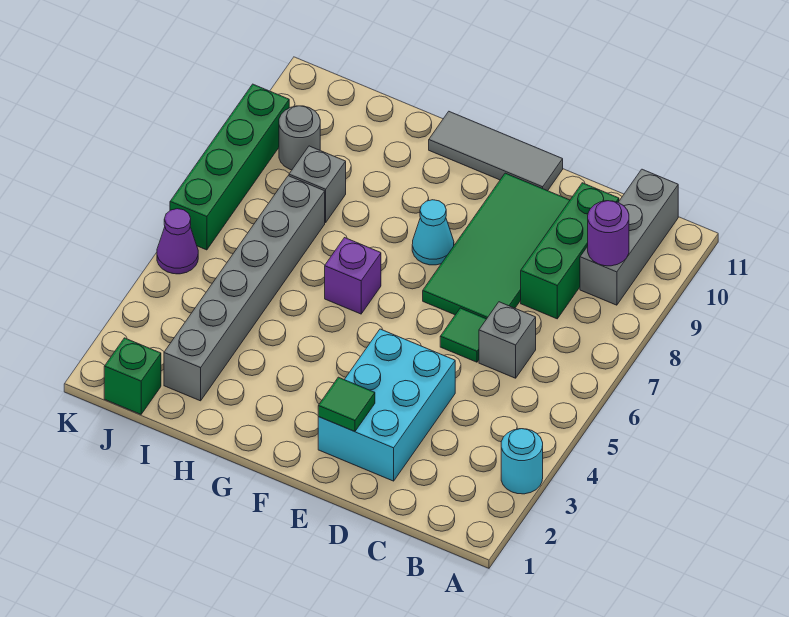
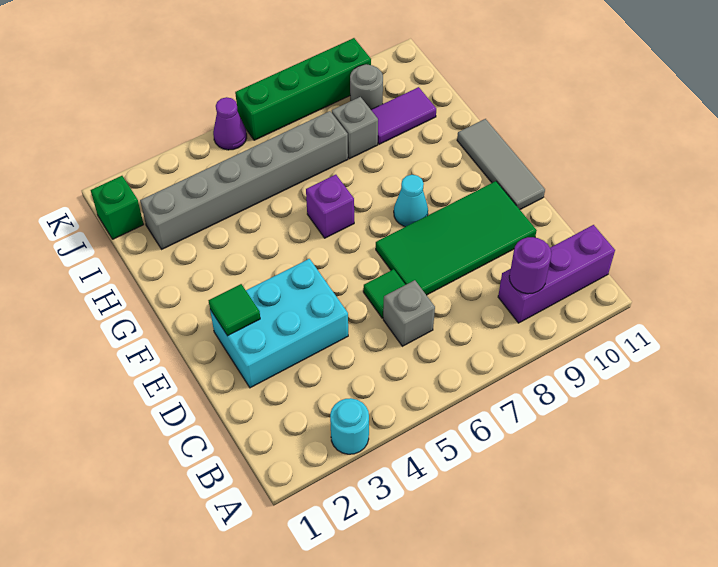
grey 1x3 brick [580,169,678,305] -> purple 1x3 brick [498,225,615,323]
green 1x3 brick [521,183,619,319] -> none
none -> purple 1x2 tile [371,87,436,144]

